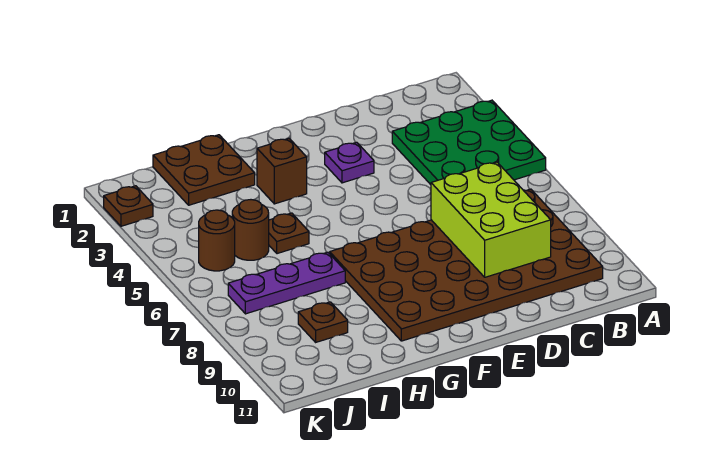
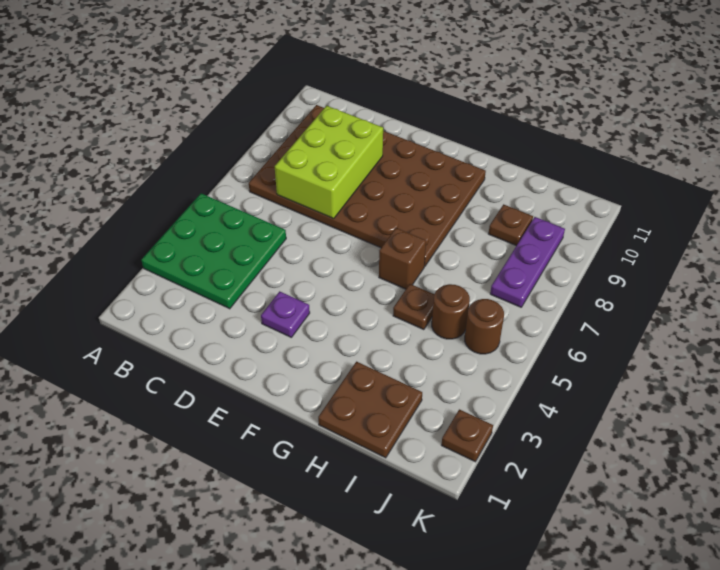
brown 1x1 brick [257,138,307,204] -> brown 1x1 brick moved to [379,228,426,289]
purple 1x3 plate [228,252,345,314] -> purple 1x3 plate turned to [490,217,565,307]

